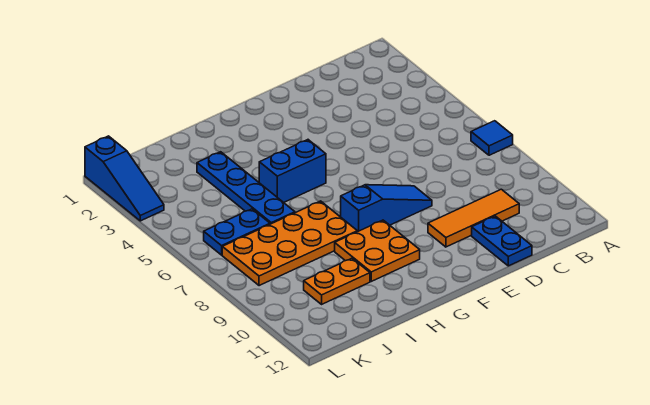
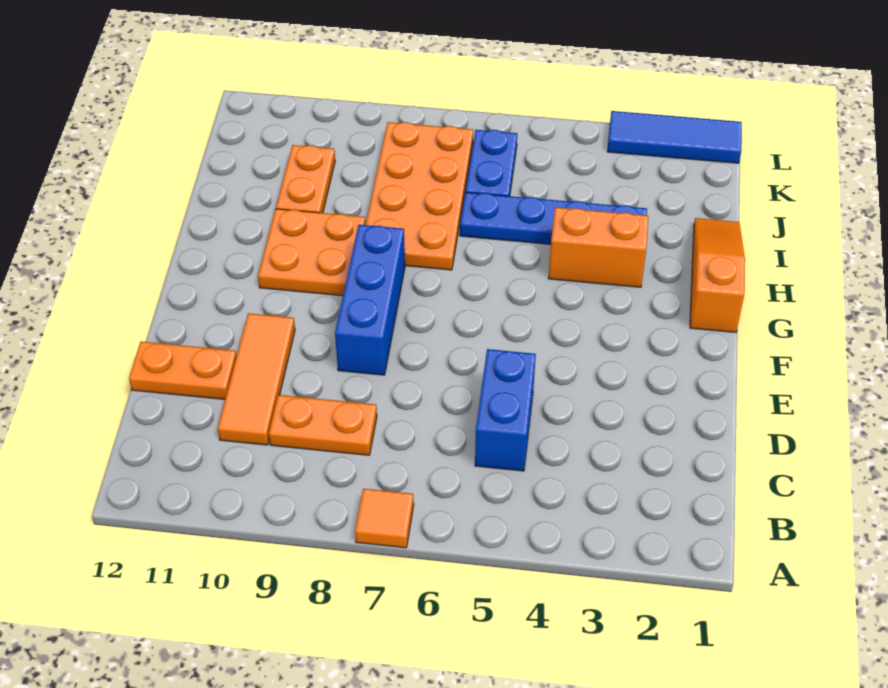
blue 1x1 tile [471,121,513,155] -> orange 1x1 tile [355,489,414,548]
none -> orange 1x2 plate [269,395,377,455]
blue 1x2 plate [472,216,532,266] -> orange 1x2 plate [129,341,237,399]
blue 1x3 slope [341,185,432,232] -> blue 1x3 brick [335,225,405,375]
none -> orange 1x3 slope [690,218,745,332]
blue 1x2 brick [259,140,326,203] -> blue 1x2 brick moved to [475,349,536,471]
none -> orange 1x2 brick [548,207,648,287]
blue 1x3 slope [85,136,164,221] -> blue 1x3 tile [607,111,742,163]

